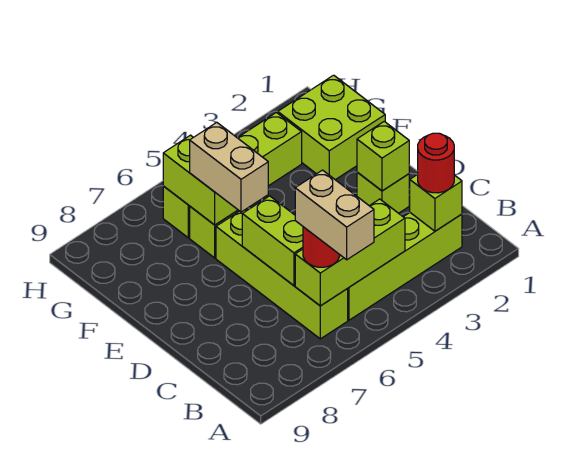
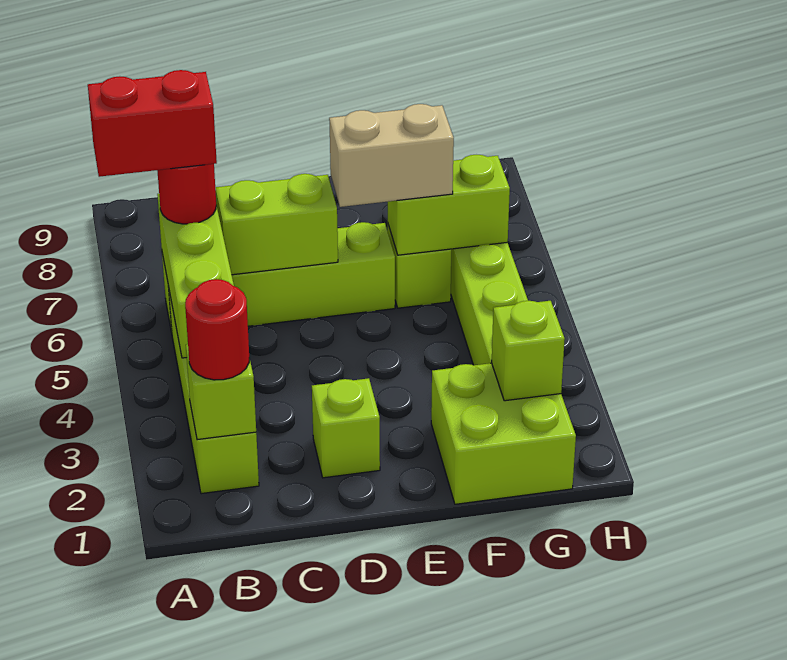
tan 1x2 brick [295,170,374,260] -> red 1x2 brick [88,70,217,177]
lime 1x1 brick [357,121,409,191] -> lime 1x1 brick moved to [492,301,565,401]

